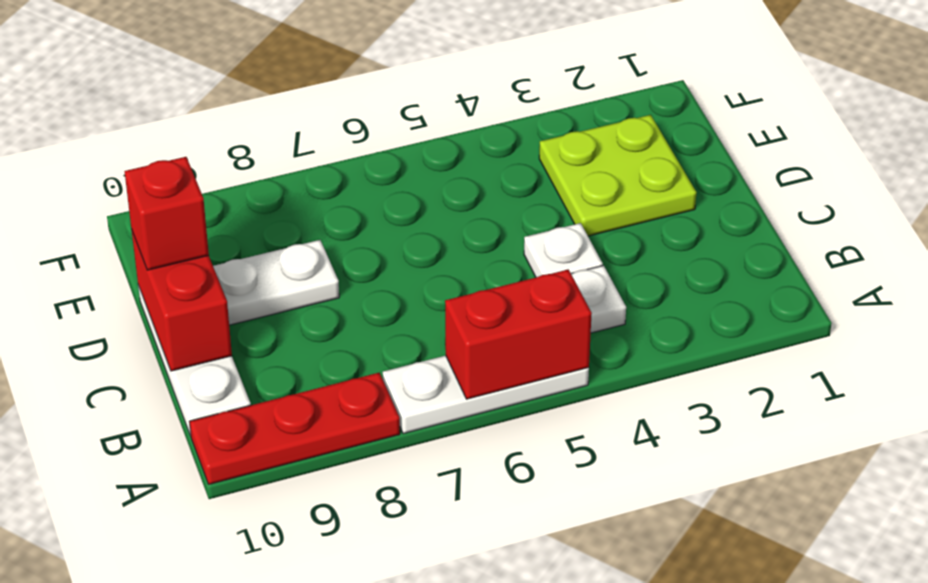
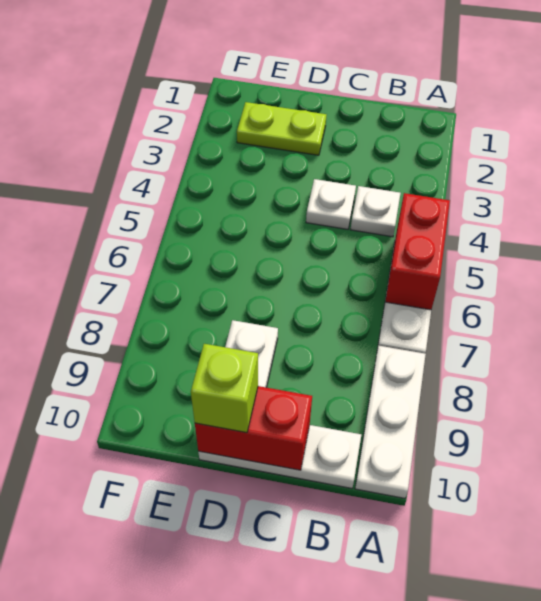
red 1x3 plate [189,373,400,484] -> white 1x3 plate [355,346,426,498]
lime 2x2 plate [539,115,697,236] -> lime 1x2 plate [237,102,326,155]
red 1x1 brick [124,157,209,270] -> lime 1x1 brick [191,344,258,433]

